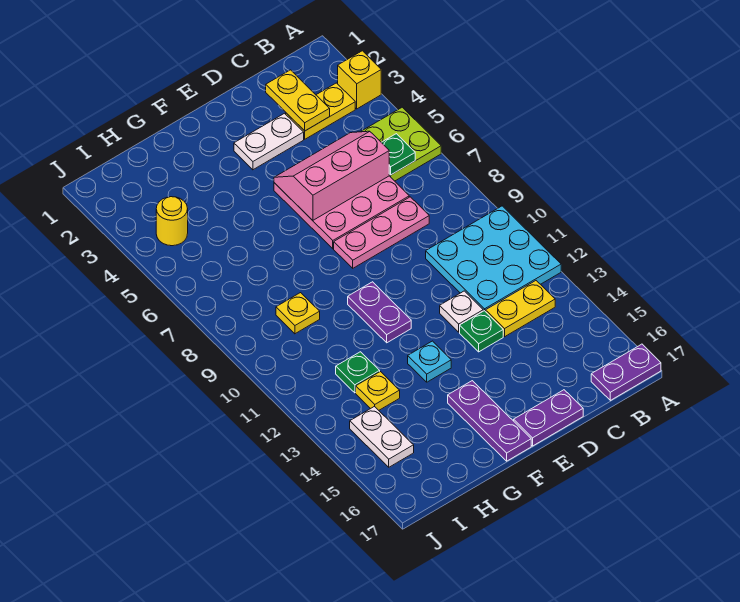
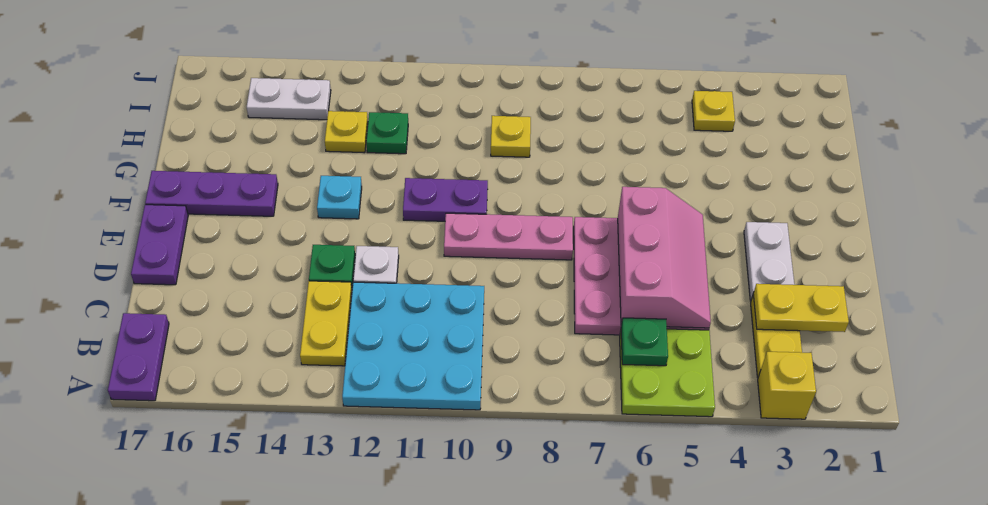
pink 1x3 plate [334,197,429,268] -> pink 1x3 plate turned to [444,213,573,260]
yellow 1x1 round brick [156,197,188,246] -> yellow 1x1 plate [692,91,735,131]

